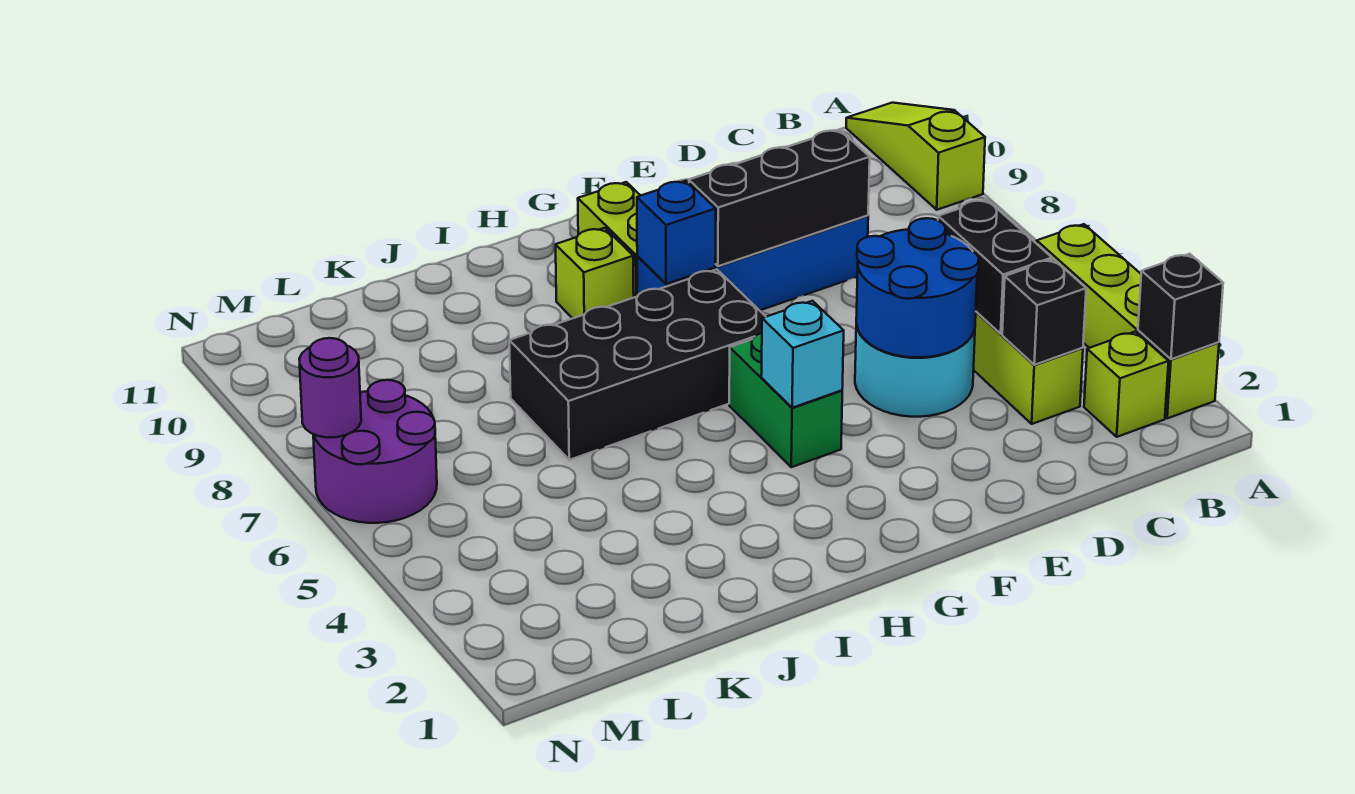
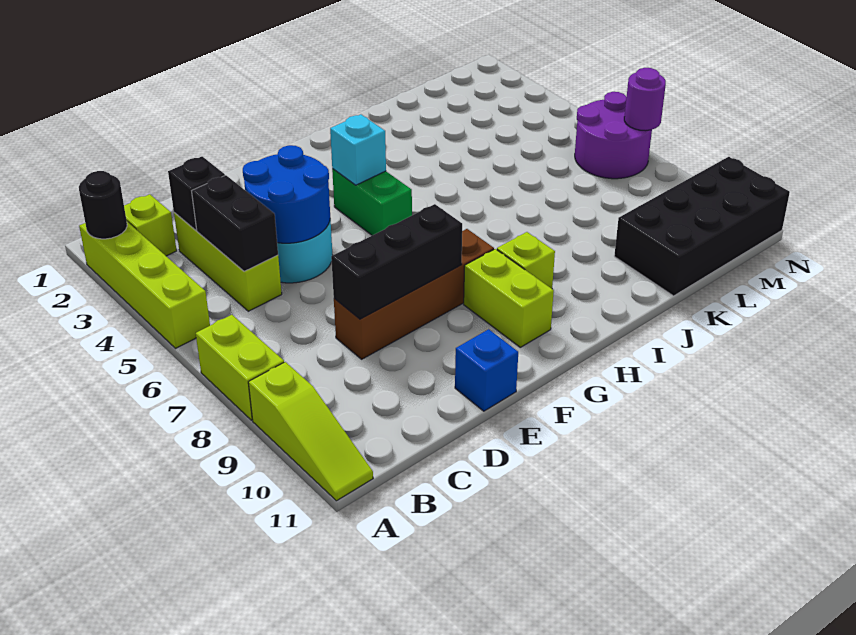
black 1x1 brick [1138,254,1223,359] -> black 1x1 round brick [79,171,127,239]
none -> lime 1x2 brick [196,315,284,420]
blue 1x4 brick [637,216,868,311] -> brown 1x4 brick [334,229,494,359]
black 2x4 brick [509,269,766,460] -> black 2x4 brick moved to [614,157,790,296]
blue 1x1 brick [637,181,716,284] -> blue 1x1 brick moved to [455,329,518,411]

